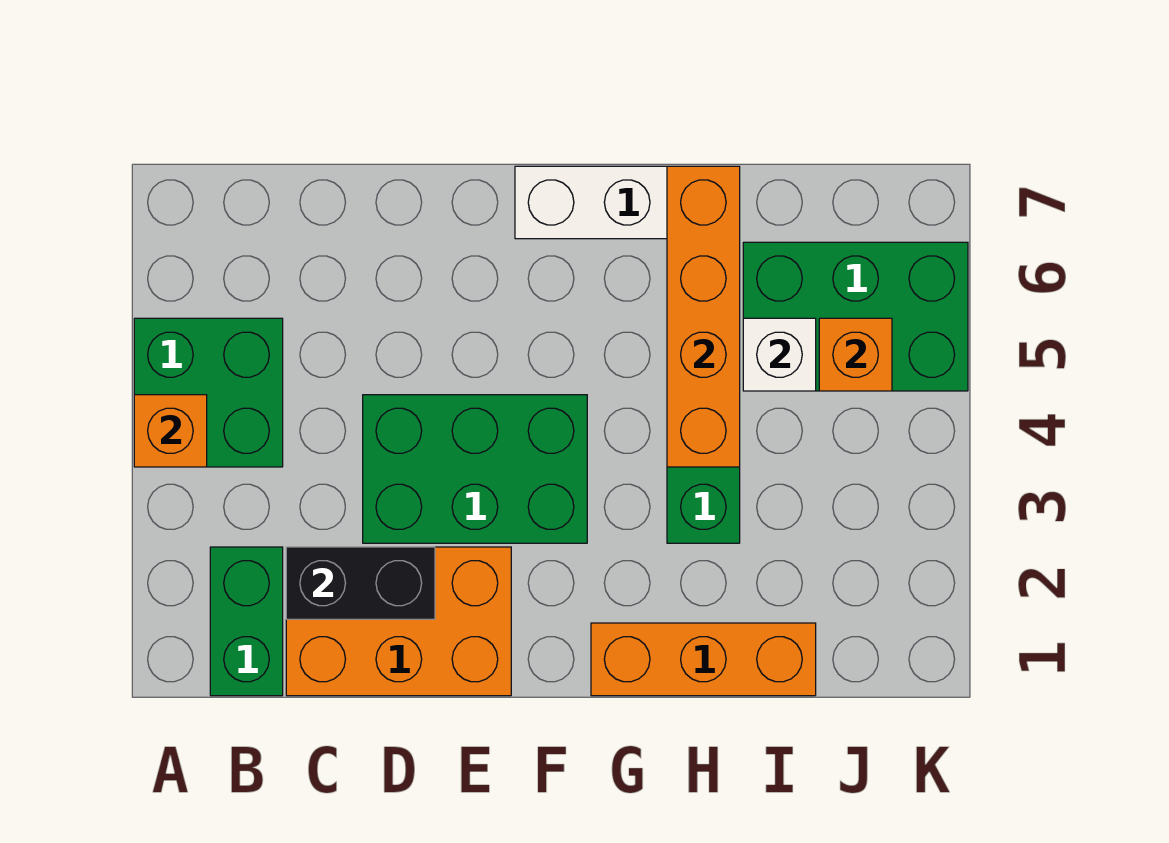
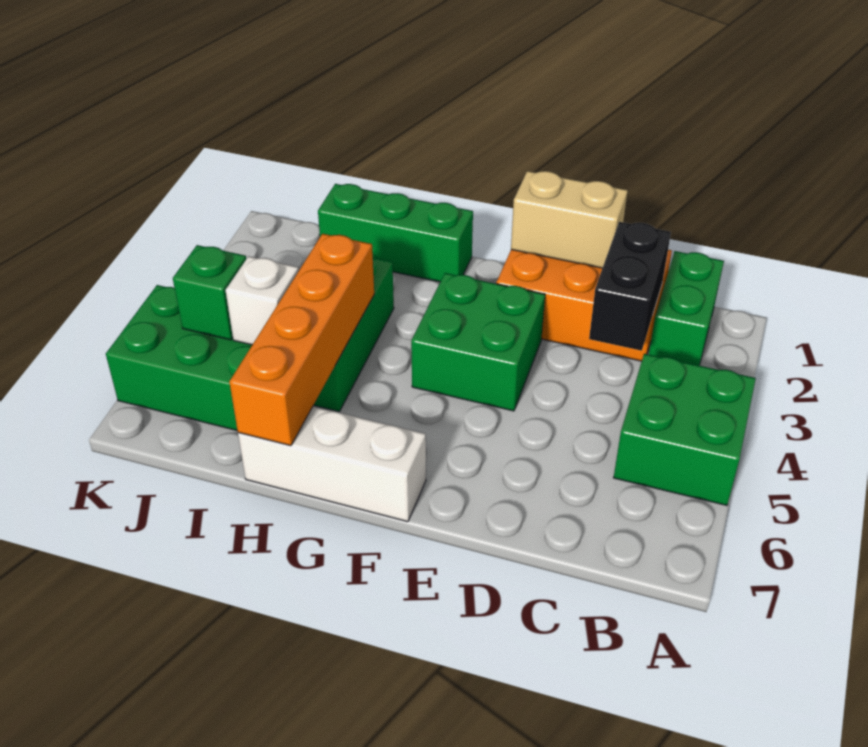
orange 1x1 brick [134,395,207,467] -> none
black 1x2 brick [286,547,435,619] -> black 1x2 brick turned to [589,222,671,351]
none -> tan 1x2 brick [511,171,628,268]
green 2x3 brick [363,395,587,543] -> green 2x2 brick [411,273,545,411]
orange 1x3 brick [591,623,816,696] -> green 1x3 brick [318,184,473,282]
orange 1x1 brick [819,318,892,391] -> green 1x1 brick [173,245,246,340]

